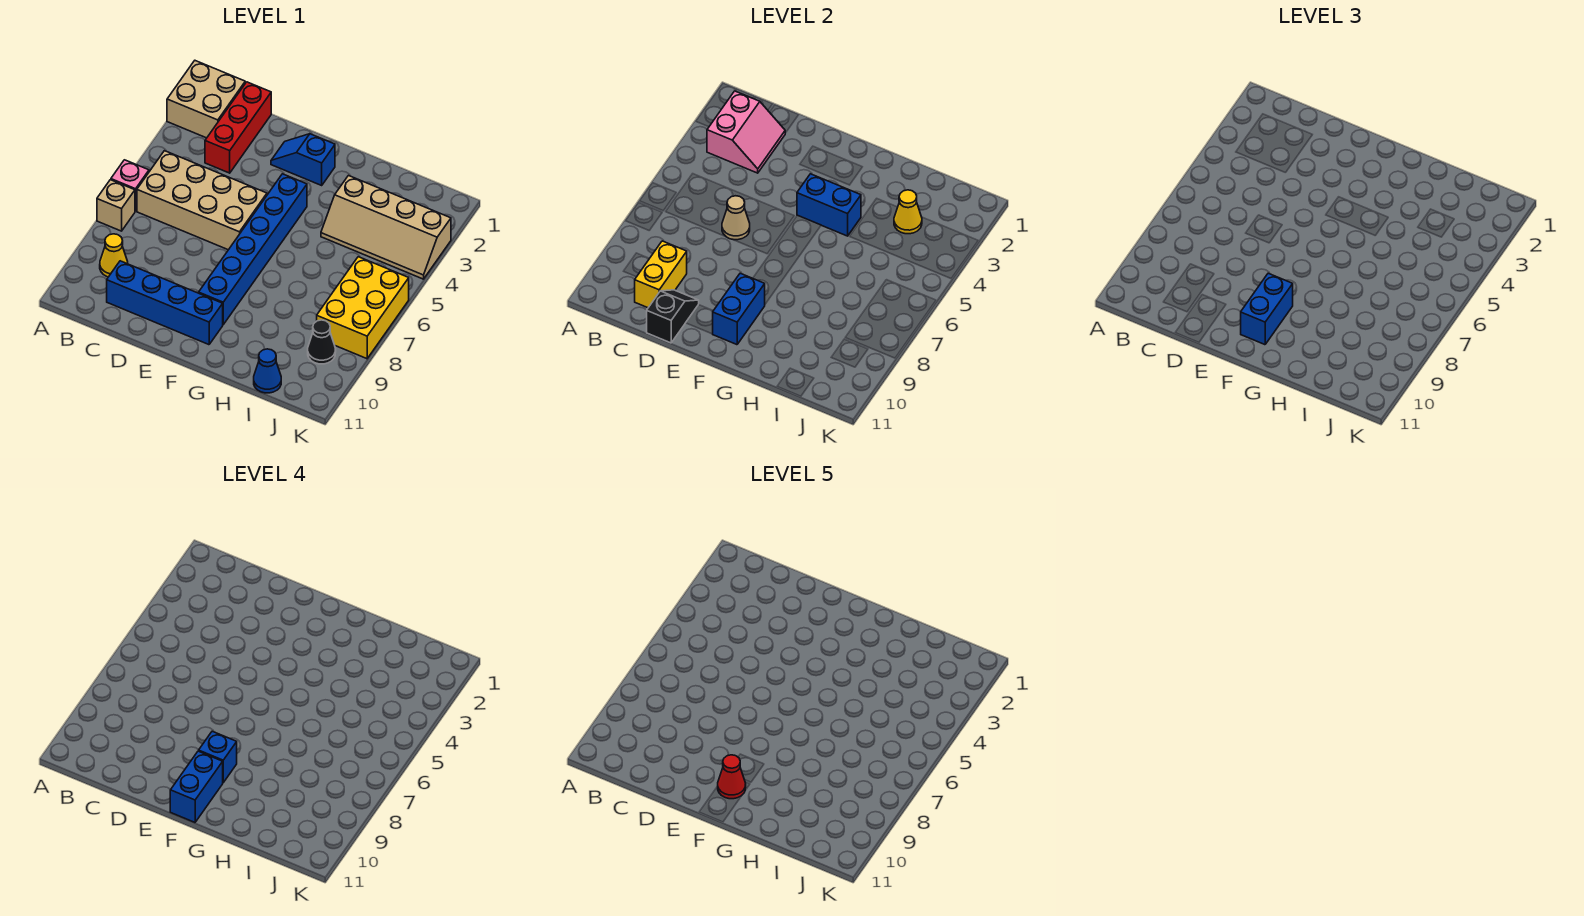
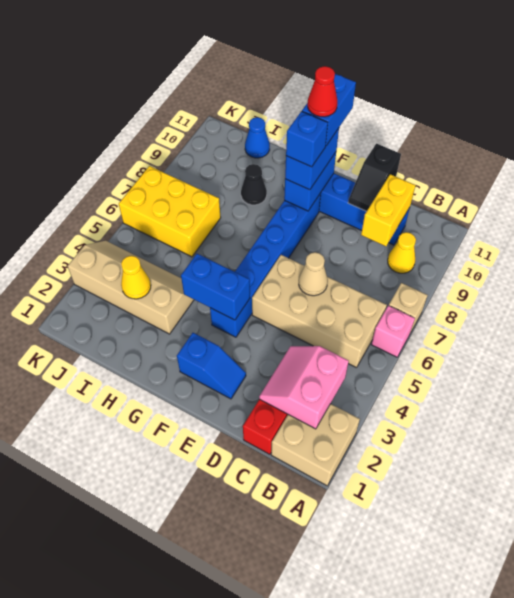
yellow 2x3 brick [317,257,409,359] -> yellow 2x3 brick turned to [119,166,221,257]
black 1x1 cone [308,320,336,364] -> black 1x1 cone moved to [241,164,267,205]

